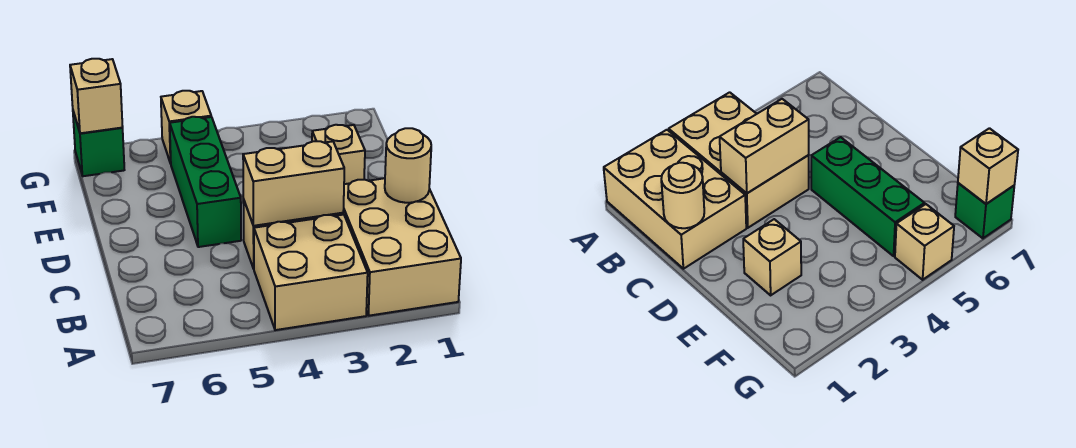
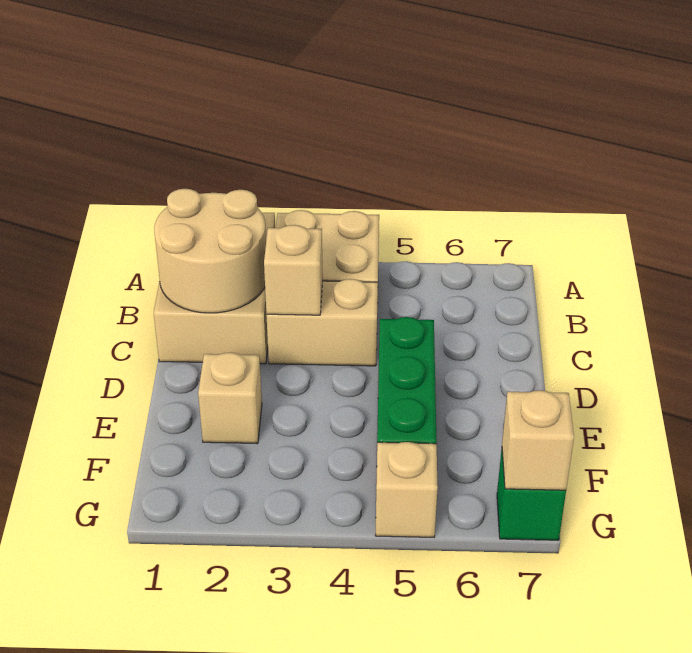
tan 1x1 round brick [385,128,431,203] -> tan 2x2 round brick [154,189,266,313]
tan 1x2 brick [243,141,344,226] -> tan 1x1 brick [264,225,323,315]

